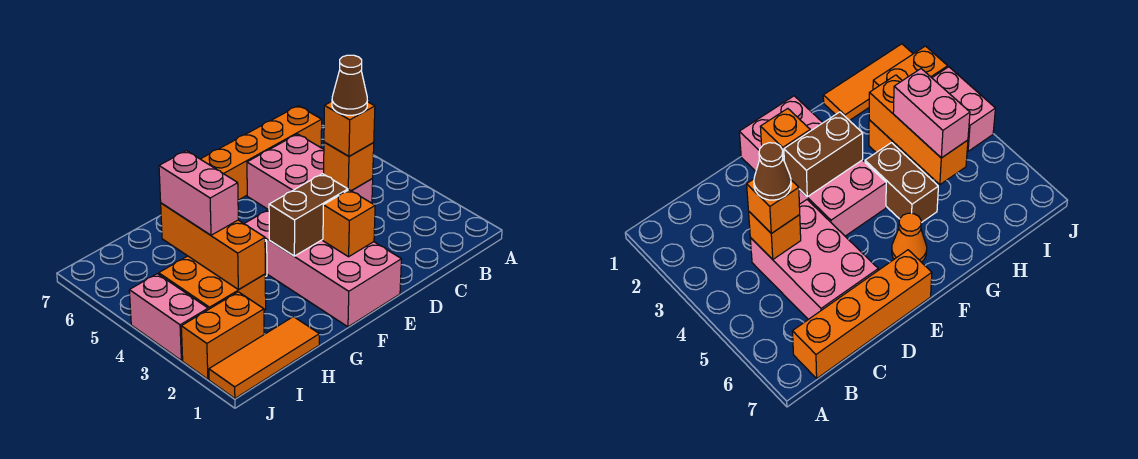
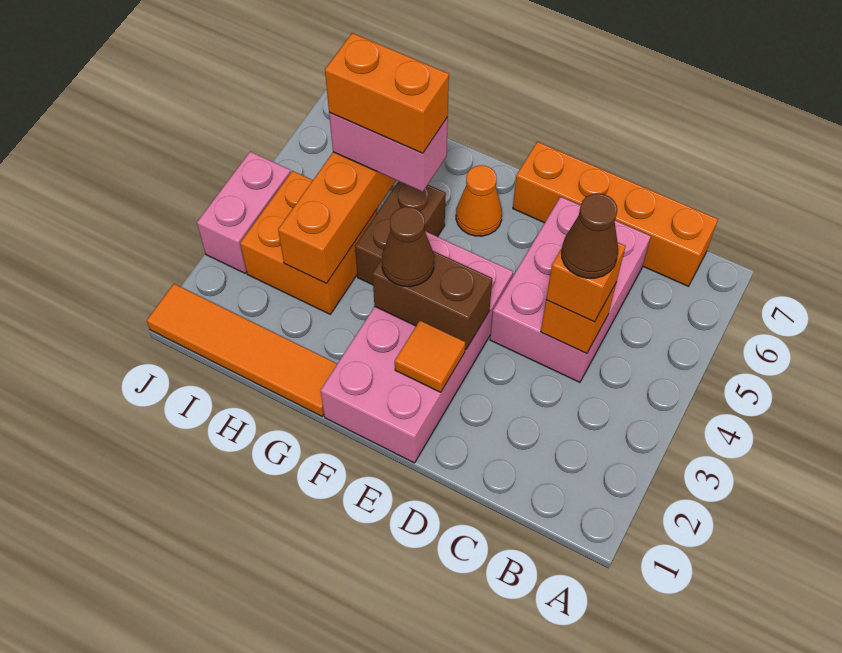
orange 1x1 brick [323,190,375,257] -> orange 1x1 tile [395,321,465,392]
none -> brown 1x1 cone [382,207,434,287]
orange 1x3 tile [209,317,319,398] -> orange 1x4 tile [147,284,337,416]
pink 1x2 brick [159,151,238,235] -> pink 1x2 brick turned to [329,113,448,192]
orange 1x2 brick [181,292,264,379] -> orange 1x2 brick moved to [325,33,449,153]

